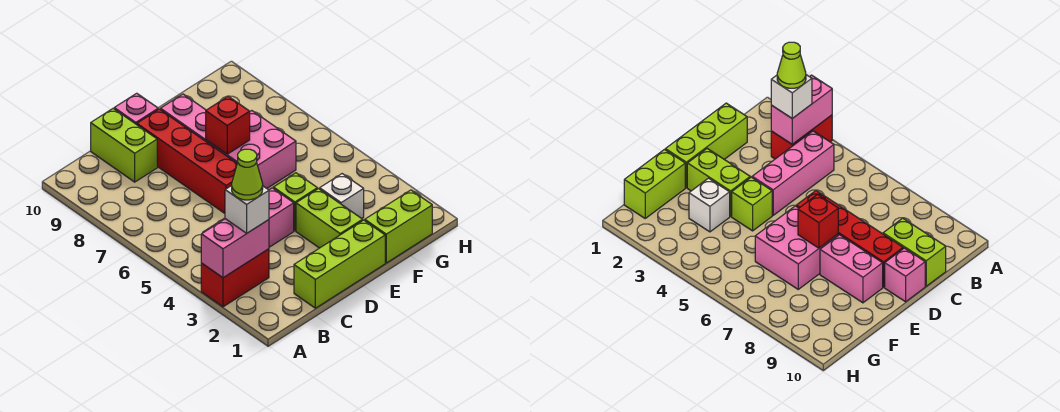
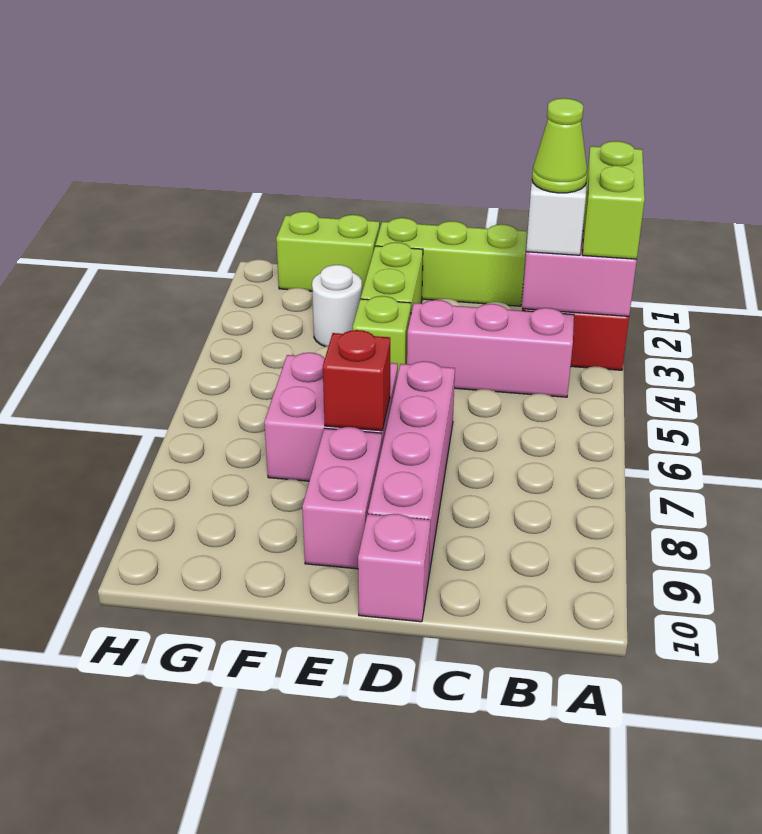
lime 1x2 brick [91,109,157,182] -> lime 1x2 brick moved to [583,141,645,259]
red 1x4 brick [137,109,237,213] -> pink 1x4 brick [368,361,455,573]
white 1x1 brick [320,174,364,218] -> white 1x1 round brick [312,265,362,347]

